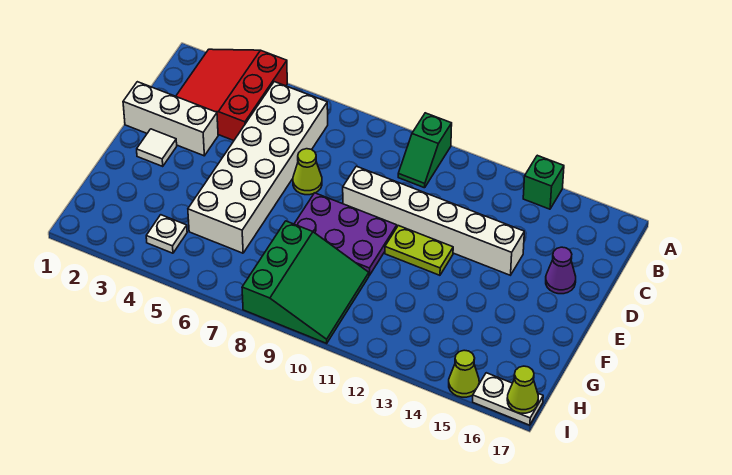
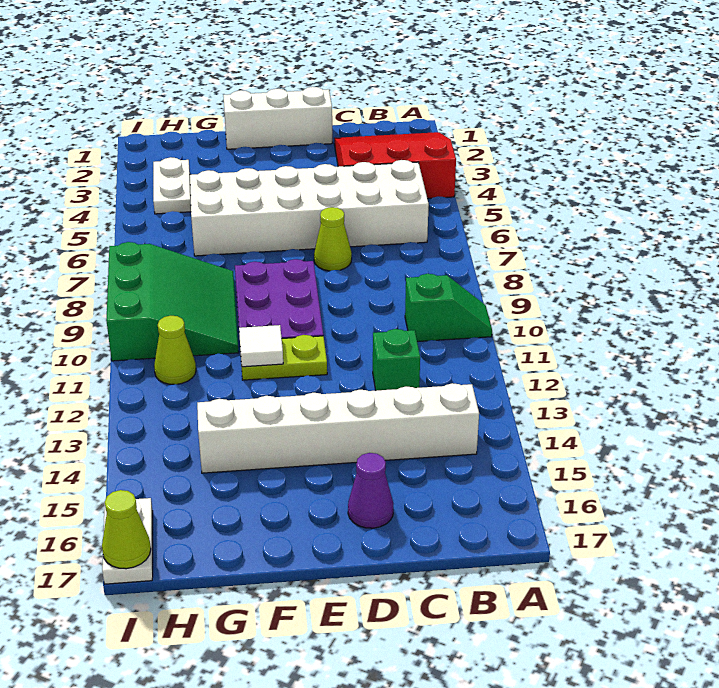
green 1x2 slope [398,113,452,188] -> green 1x2 slope turned to [405,273,492,342]
green 1x1 brick [523,155,564,209] -> green 1x1 brick moved to [373,329,420,391]
white 1x3 brick [123,82,218,156] -> white 1x3 brick turned to [223,87,332,149]
white 1x6 brick [343,166,524,275] -> white 1x6 brick turned to [197,383,479,473]
white 1x1 tile [137,129,177,166] -> white 1x1 tile moved to [239,325,283,367]
lime 1x2 plate [385,226,453,275] -> lime 1x2 plate turned to [242,335,327,380]
green 3x3 slope [242,221,369,343] -> green 3x3 slope turned to [106,242,239,361]
white 1x1 plate [146,215,187,253] -> white 1x2 plate [153,157,191,214]
lime 1x1 cone [449,350,479,397] -> lime 1x1 cone moved to [154,316,196,384]

